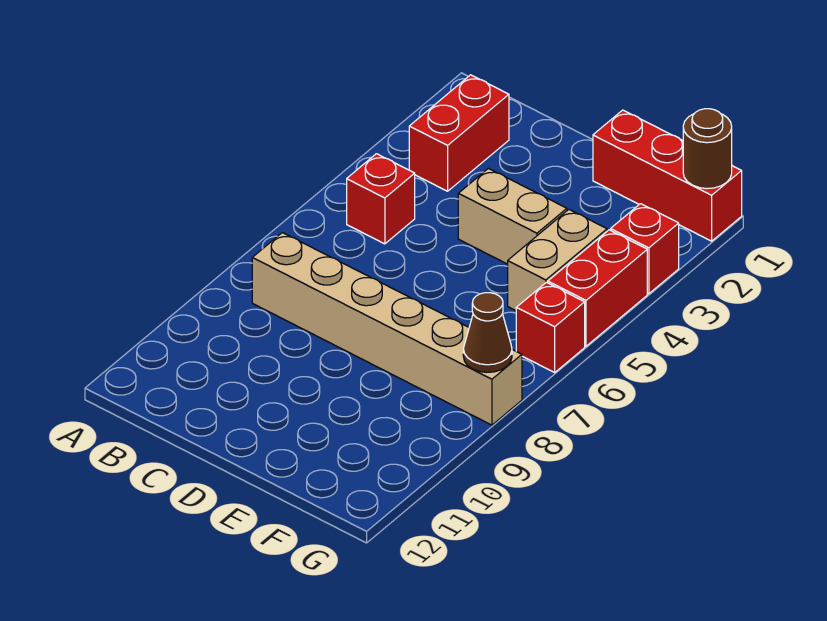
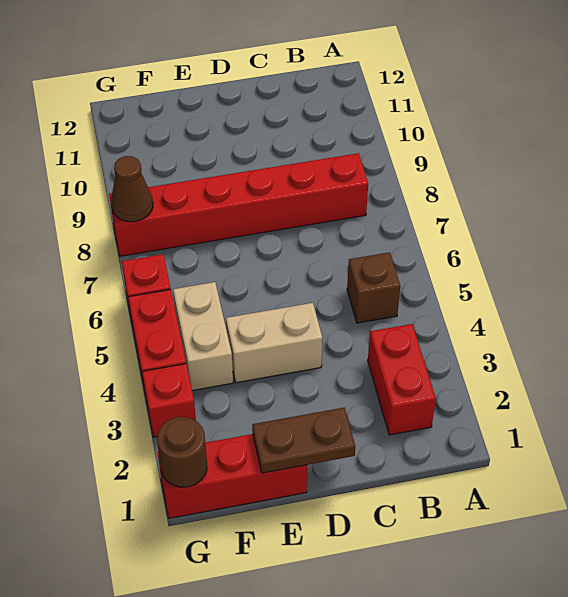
red 1x1 brick [347,154,415,244] -> brown 1x1 brick [347,252,400,323]
tan 1x6 brick [252,233,522,425] -> red 1x6 brick [109,153,368,256]
none -> brown 1x2 plate [252,407,355,473]

